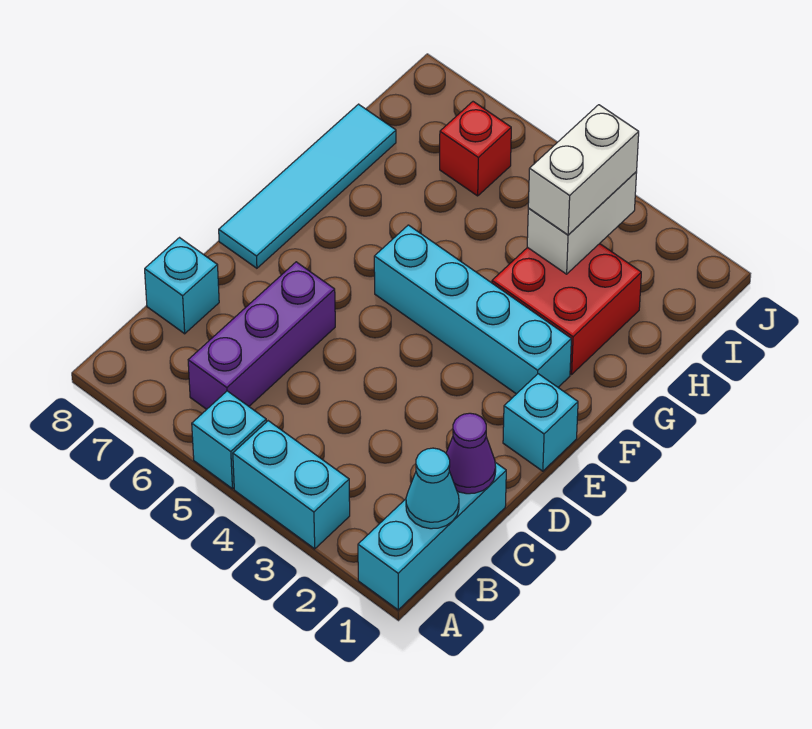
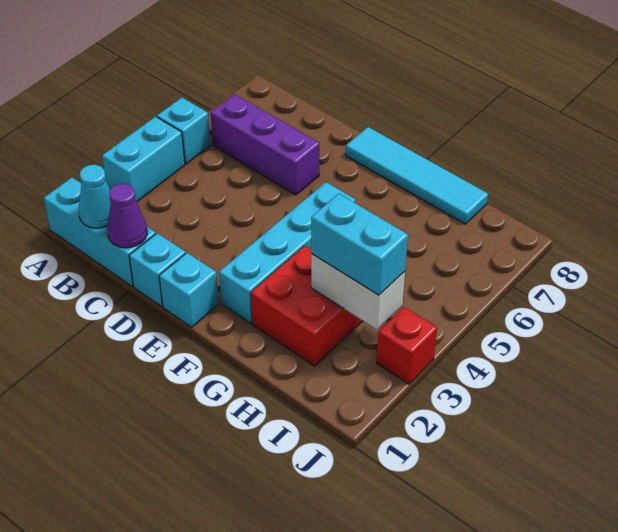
cyan 1x1 brick [145,238,219,334] -> cyan 1x1 brick moved to [129,233,186,307]
white 1x2 brick [528,105,639,235] -> cyan 1x2 brick [311,194,408,295]
red 1x1 brick [440,102,511,196] -> red 1x1 brick moved to [377,307,437,384]

